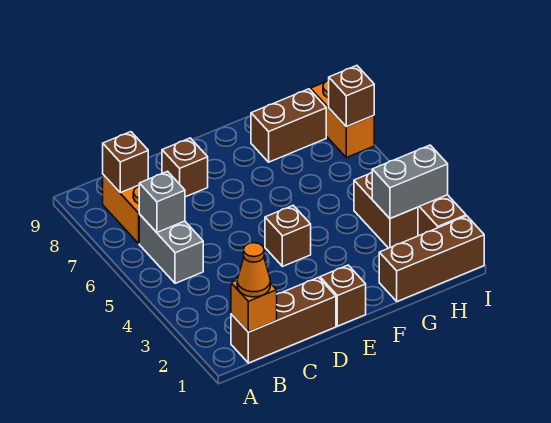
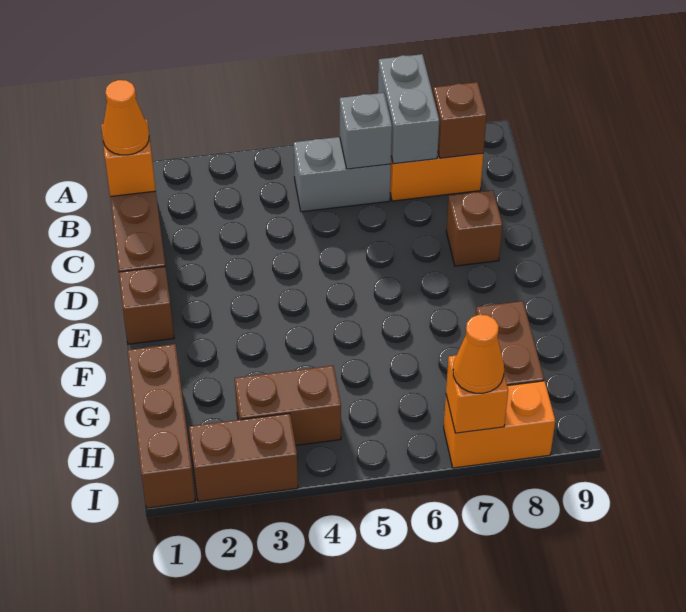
brown 1x1 brick [265,206,311,267] -> none
grey 1x2 brick [372,145,448,219] -> grey 1x2 brick moved to [378,54,439,164]
brown 1x1 brick [329,66,374,127] -> orange 1x1 brick [446,356,508,433]
none -> orange 1x1 cone [453,315,504,393]

